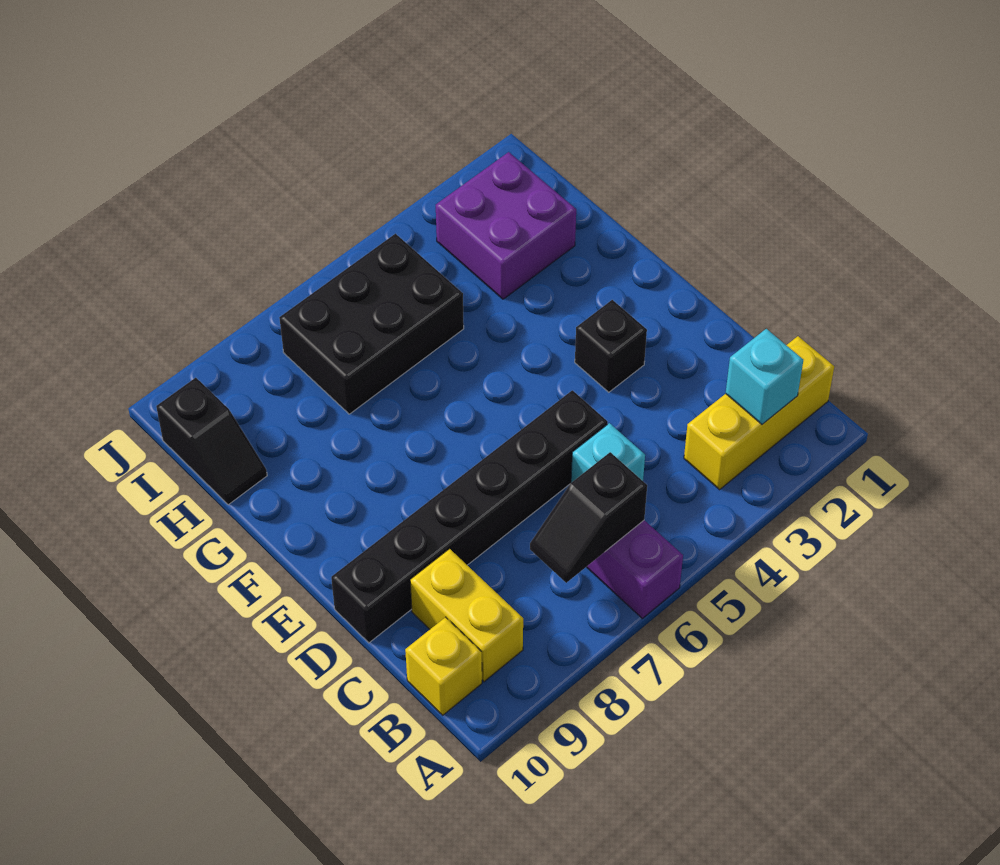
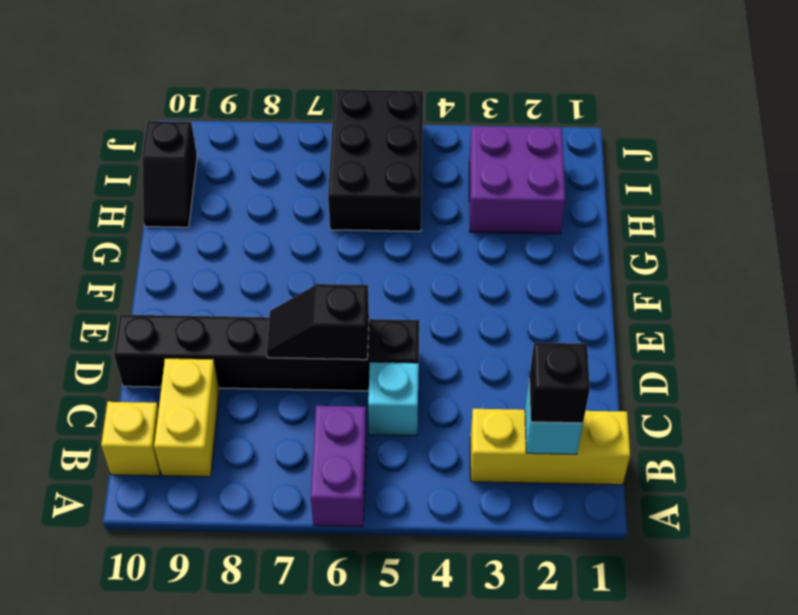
black 1x2 slope [530,452,647,583] -> black 1x2 slope moved to [267,284,369,360]
black 1x1 brick [575,300,647,392] -> black 1x1 brick moved to [529,343,590,423]
black 2x3 brick [279,234,464,414] -> black 2x3 brick turned to [328,89,423,231]

